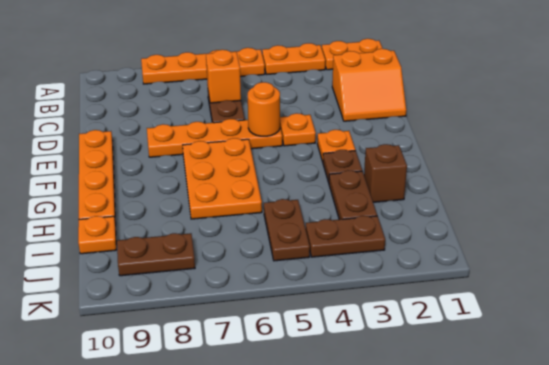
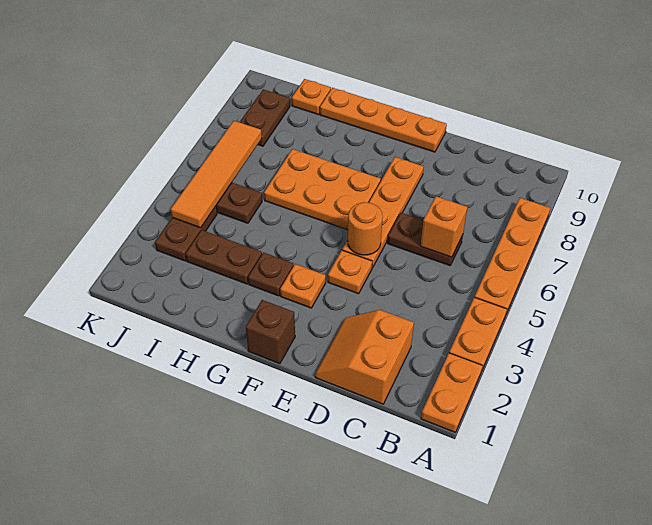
brown 1x1 brick [364,144,407,202] -> brown 1x1 brick moved to [246,300,295,364]
none -> orange 1x4 tile [171,121,262,228]

